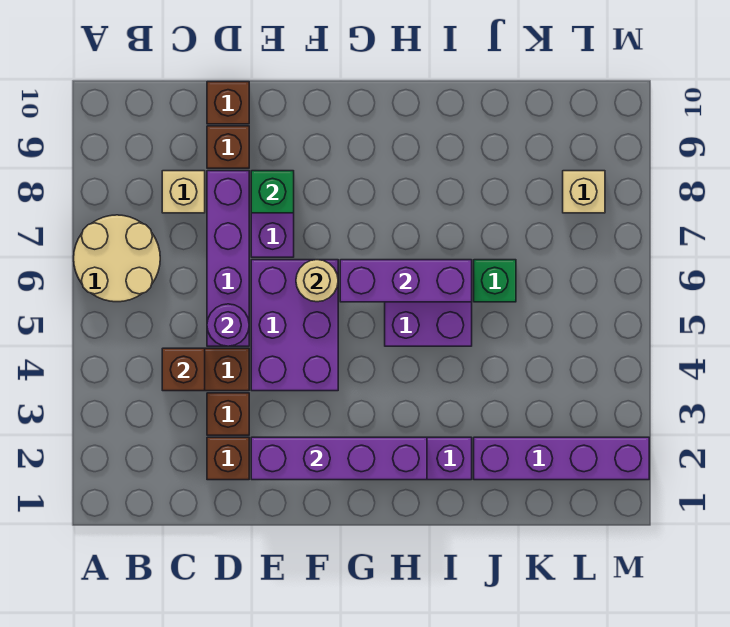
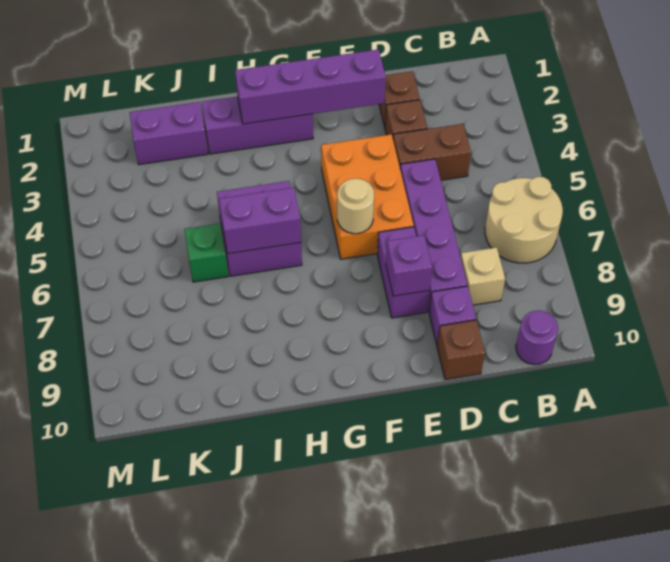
brown 1x1 brick [162,348,205,391] -> none
purple 1x1 round brick [207,304,249,346] -> purple 1x1 round brick moved to [516,311,558,364]
brown 1x1 brick [207,126,249,168] -> purple 1x1 brick [429,286,476,345]
purple 2x3 brick [251,260,338,391] -> orange 2x3 brick [321,134,414,259]
green 1x1 brick [251,171,294,213] -> purple 1x1 brick [386,235,432,296]
purple 1x3 brick [340,260,472,302] -> purple 1x2 brick [219,187,301,254]
purple 1x4 brick [474,437,649,480] -> purple 1x2 brick [130,102,208,165]
tan 1x1 brick [563,171,605,213] -> none

